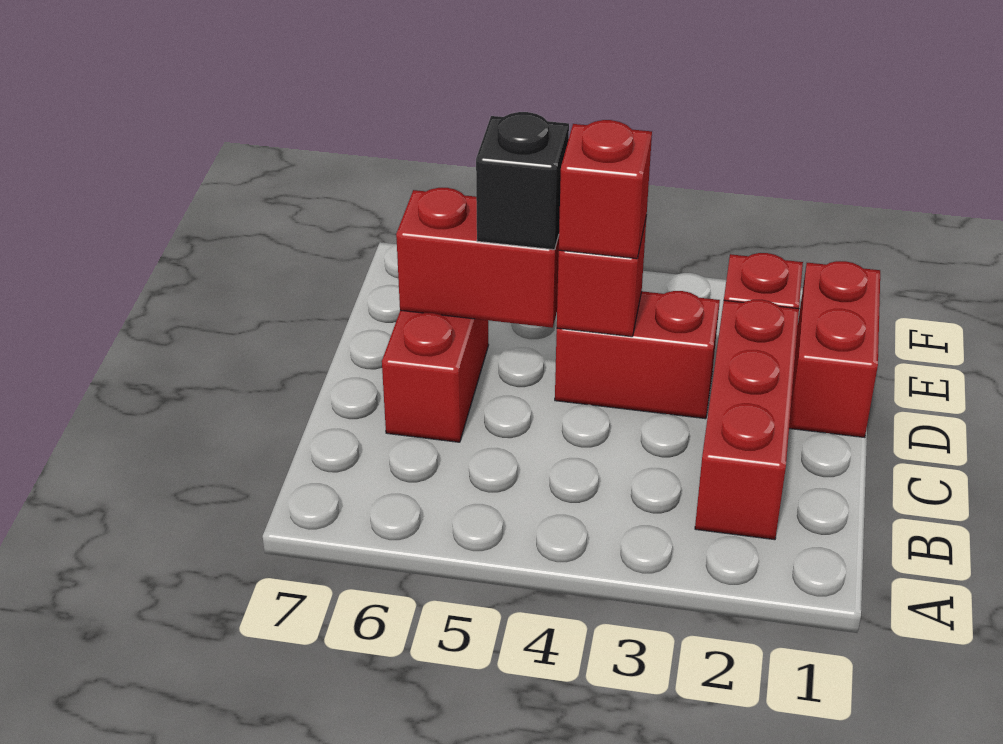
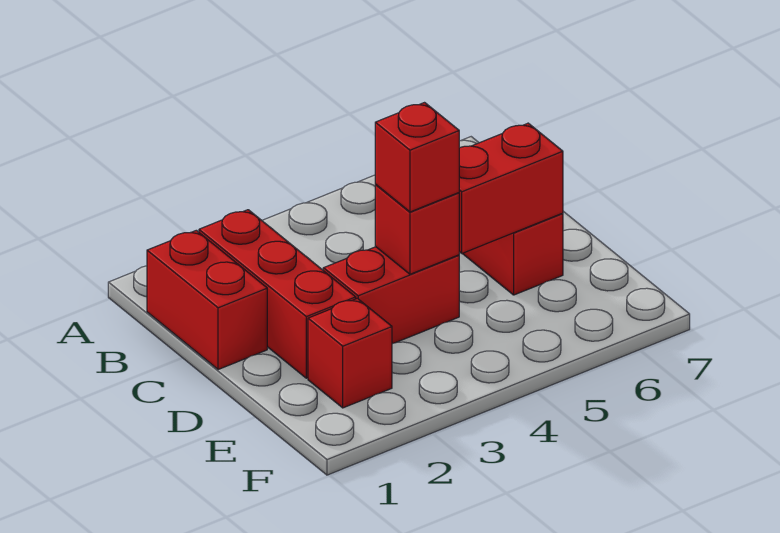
red 1x2 brick [789,261,880,437] -> red 1x2 brick moved to [147,230,267,370]
black 1x1 brick [476,112,569,250] -> none

